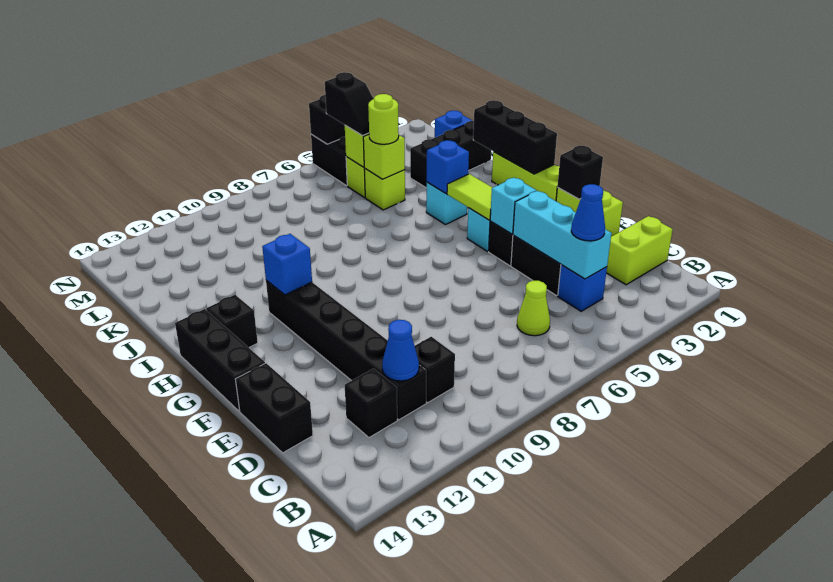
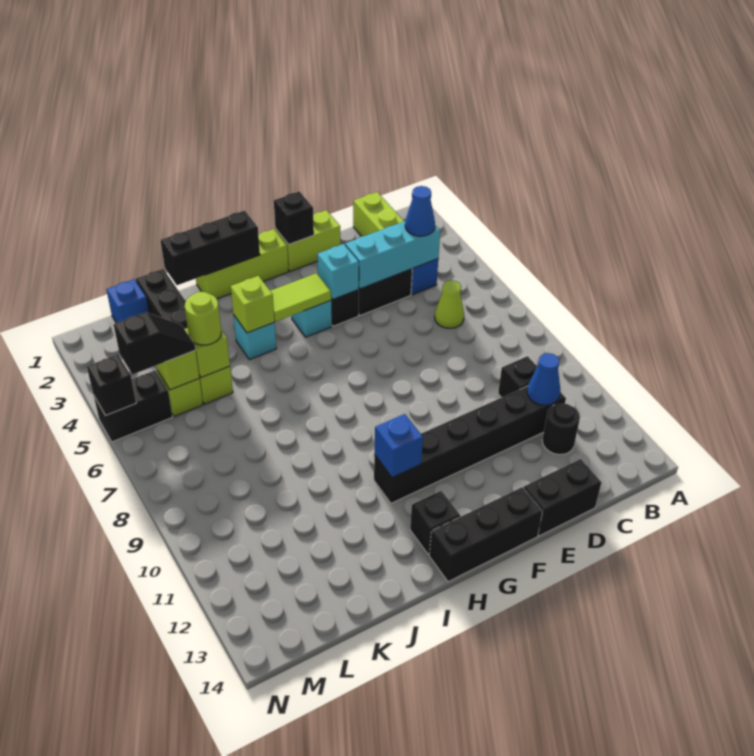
black 1x1 brick [345,369,397,438] -> black 1x1 round brick [542,403,580,455]
blue 1x1 brick [427,140,469,194] -> lime 1x1 brick [231,276,275,333]

